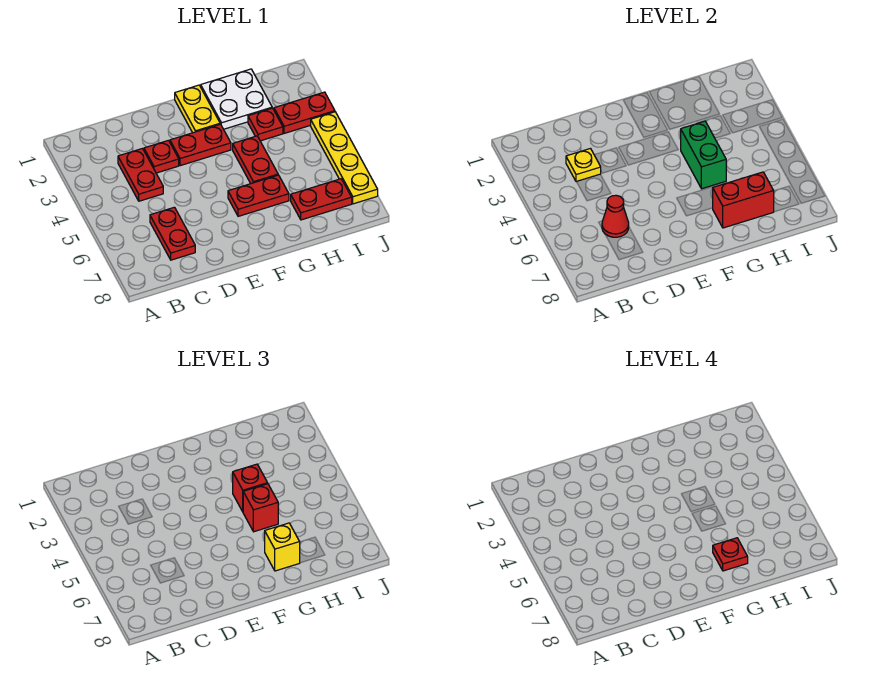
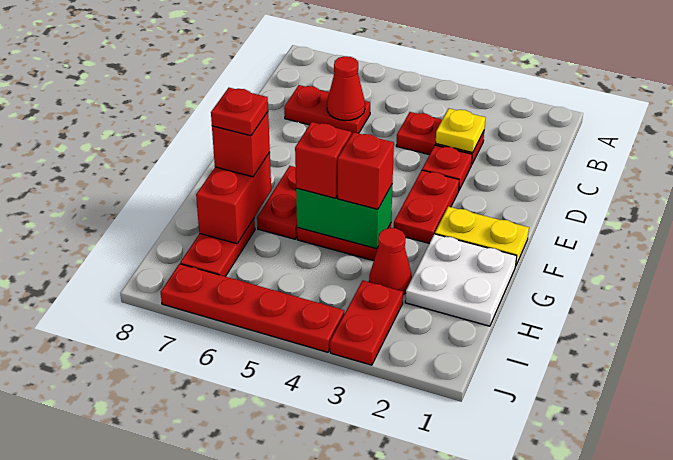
yellow 1x1 brick [265,523,300,571] -> red 1x1 brick [212,112,270,177]
red 1x1 plate [248,108,283,141] -> red 1x1 cone [369,228,412,295]
yellow 1x4 plate [311,112,378,204] -> red 1x4 plate [161,264,344,352]

